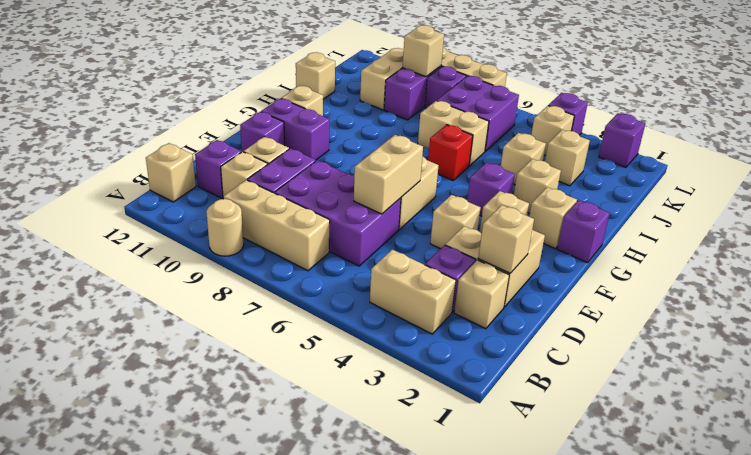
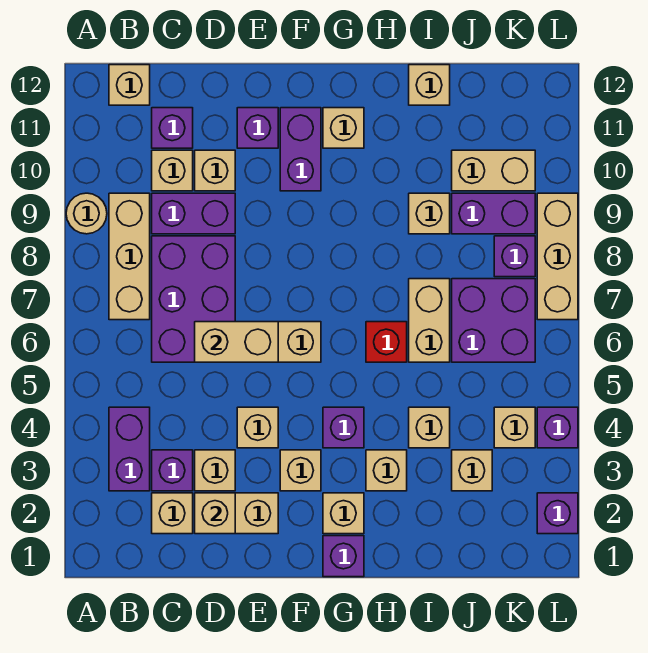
tan 1x2 brick [370,250,456,334] -> purple 1x2 brick [109,407,150,491]
tan 1x1 brick [402,25,444,77] -> tan 1x1 brick moved to [409,193,450,234]

